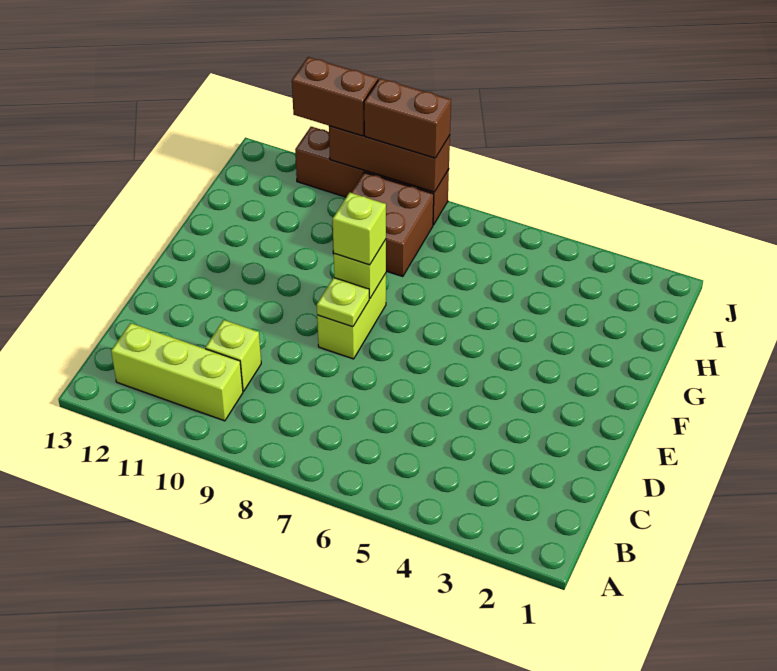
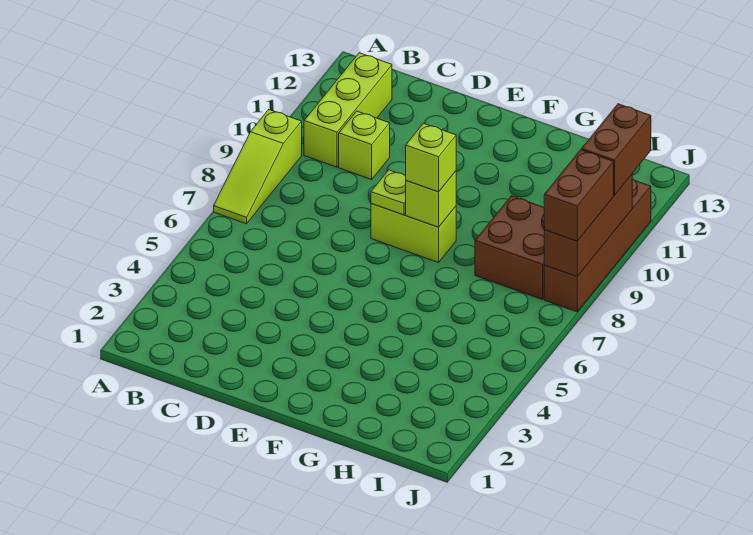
none -> lime 1x3 slope [214,110,302,224]

